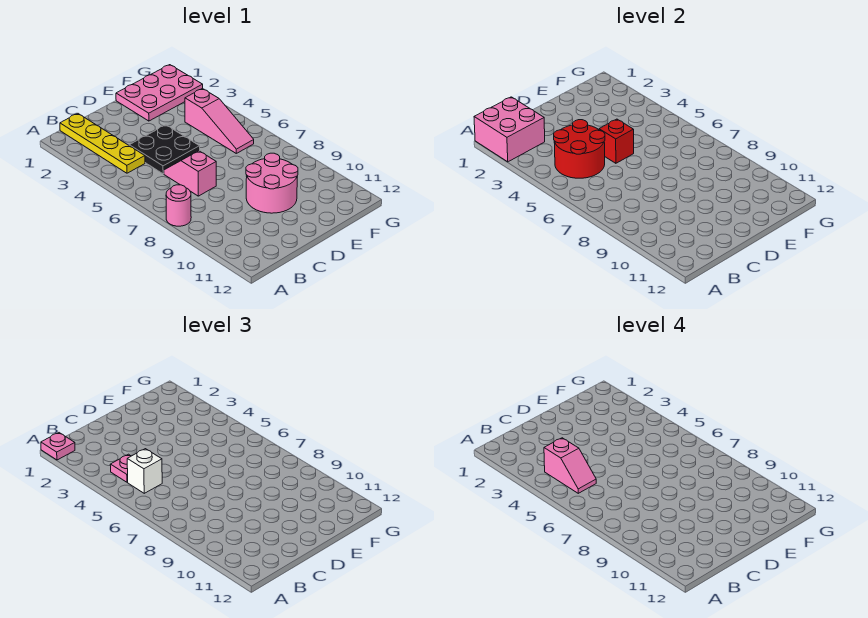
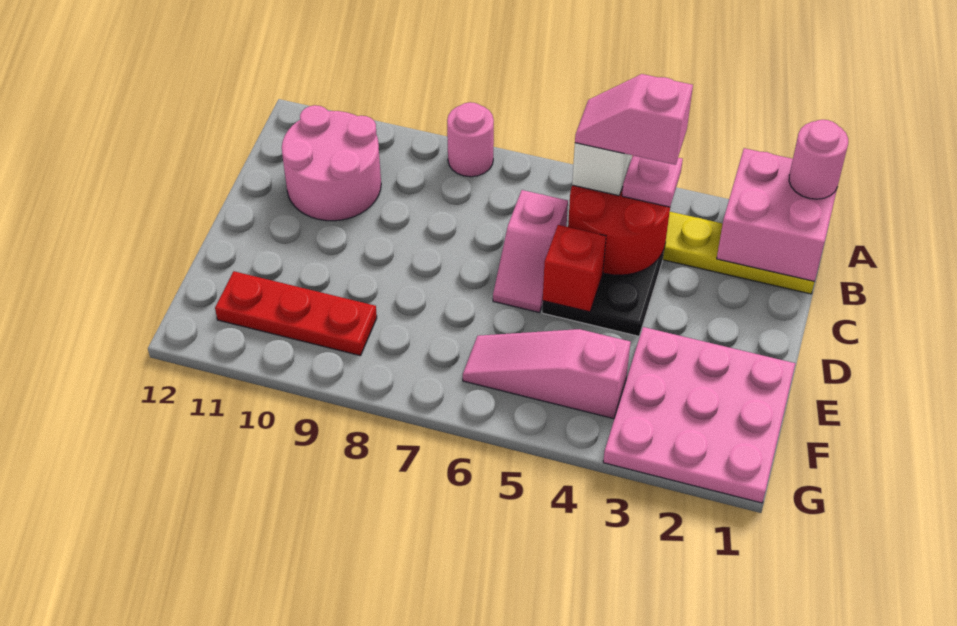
pink 1x1 plate [41,433,75,460] -> pink 1x1 round brick [789,120,848,199]
pink 1x2 slope [164,151,216,196] -> pink 1x2 slope turned to [493,190,568,312]
pink 2x2 round brick [246,153,298,213] -> pink 2x2 round brick moved to [282,105,381,221]
pink 2x3 plate [116,65,203,121] -> pink 3x3 plate [603,327,795,503]
none -> red 1x3 plate [215,271,377,356]

